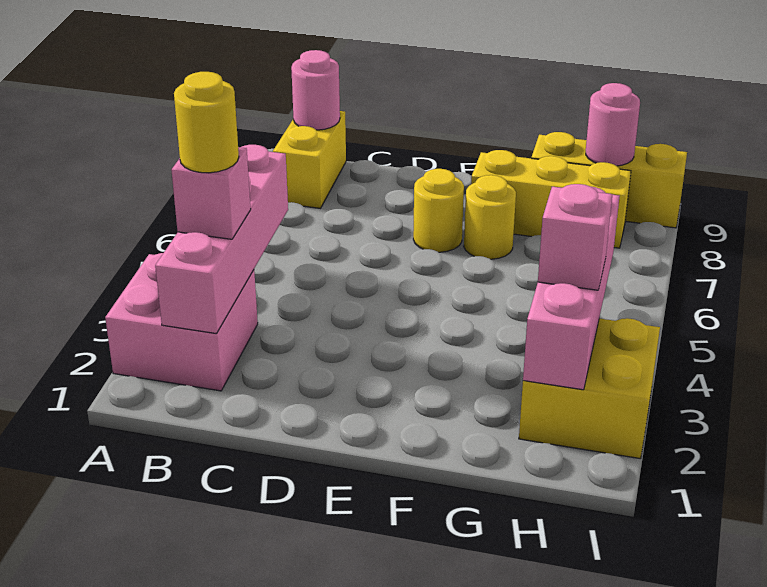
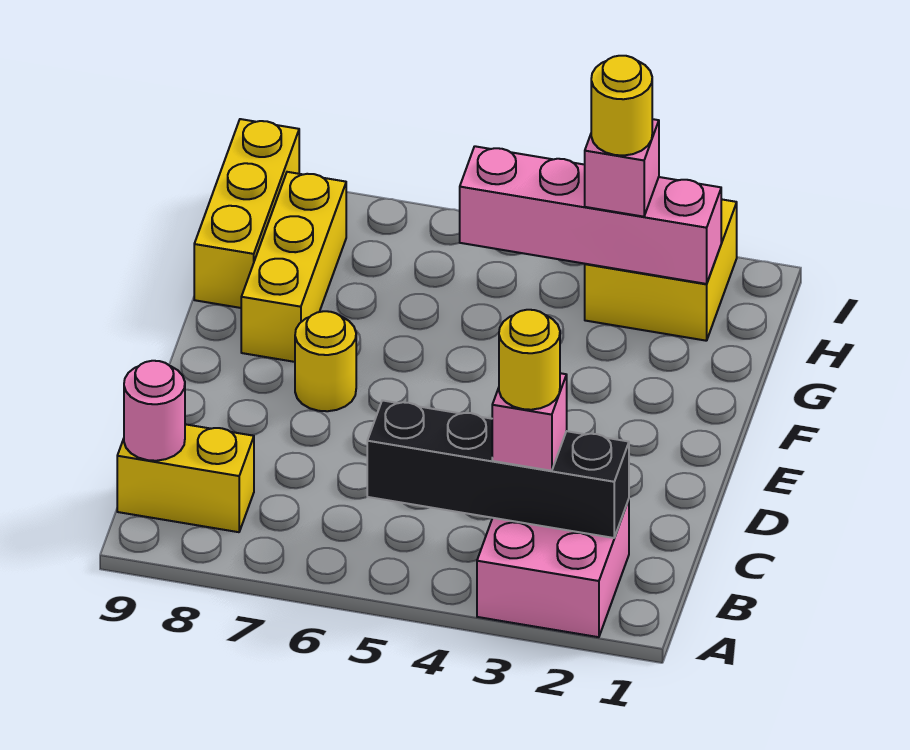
pink 1x4 brick [155,145,288,334] -> black 1x4 brick [367,400,629,538]
yellow 1x1 round brick [464,175,516,259] -> yellow 1x1 round brick moved to [591,56,652,155]
pink 1x1 round brick [586,83,640,166] -> none

